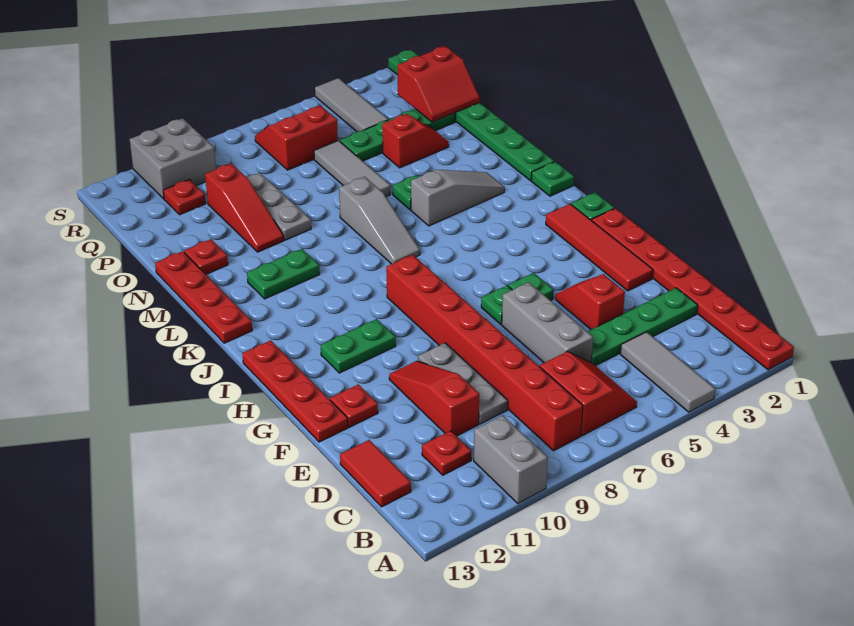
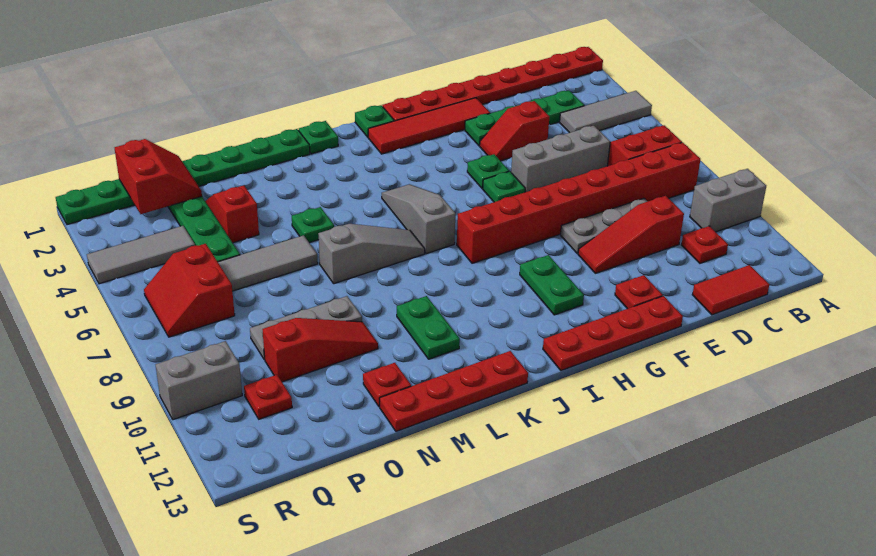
green 1x4 plate [588,288,698,366] -> green 1x4 plate turned to [465,91,584,146]
grey 1x3 slope [411,170,505,226] -> grey 1x3 slope moved to [382,184,455,254]
grey 2x2 brick [130,118,216,199] -> grey 1x2 brick [156,341,242,420]

